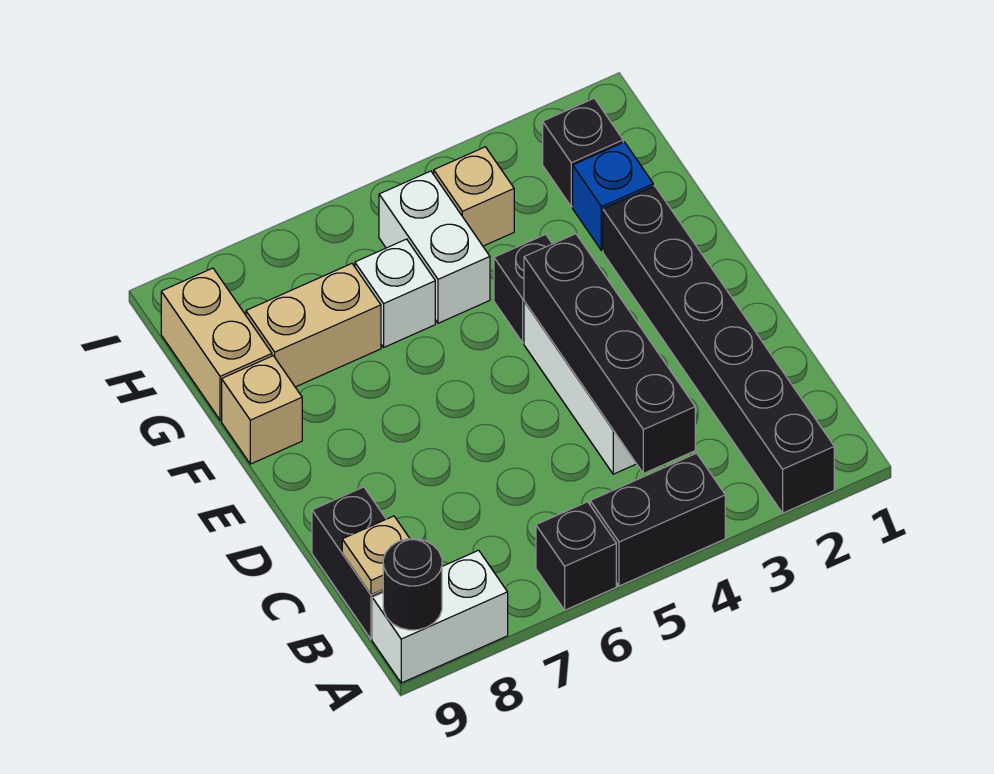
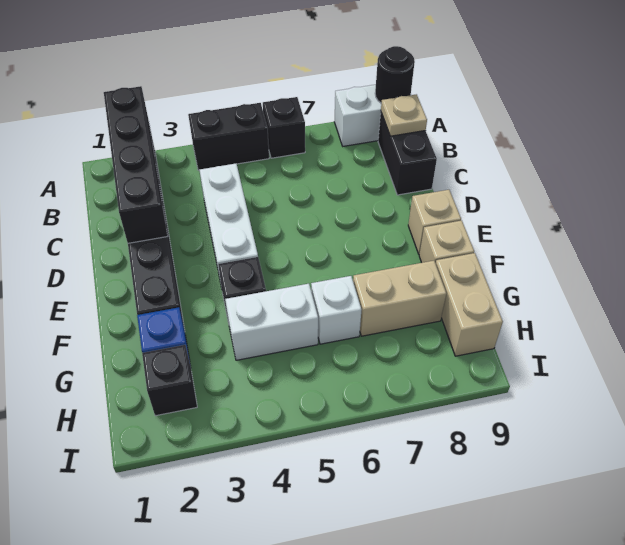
black 1x4 brick [524,234,695,474] -> black 1x4 brick moved to [104,86,168,243]
white 1x2 brick [379,171,490,323] -> white 1x2 brick turned to [225,284,318,360]
tan 1x1 brick [434,147,514,246] -> tan 1x1 brick moved to [408,190,461,255]

